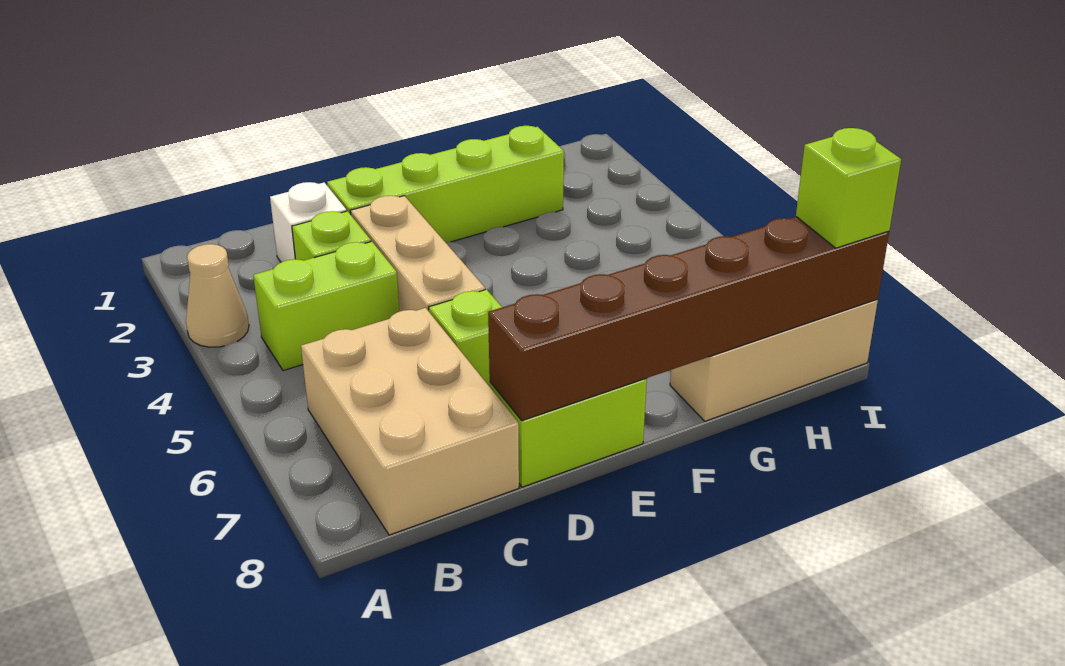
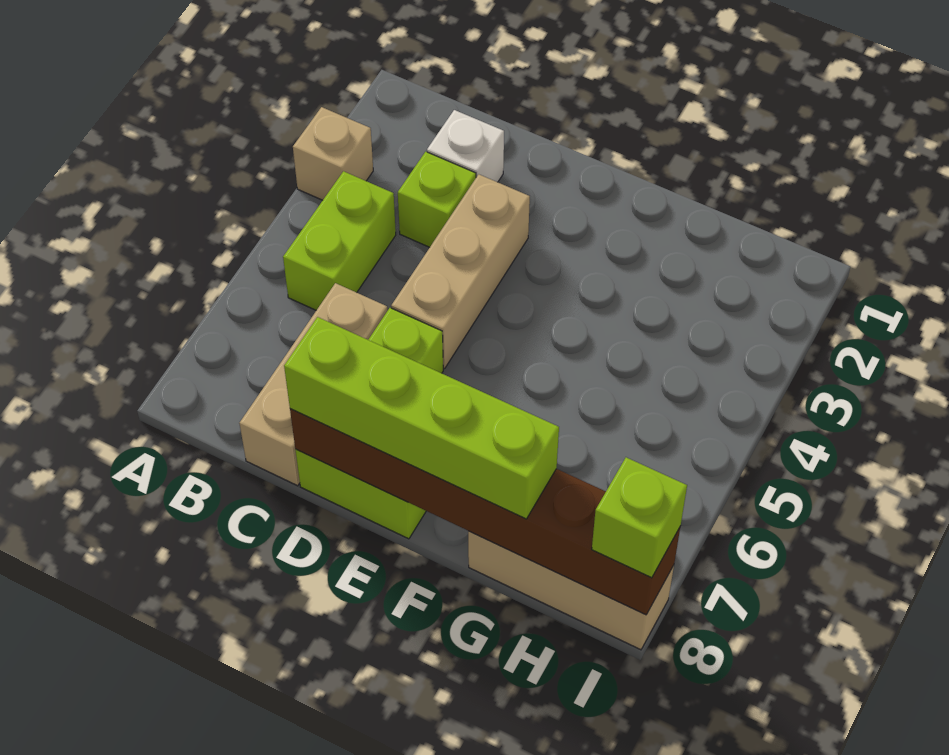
tan 1x1 cone [186,244,249,347] -> tan 1x1 brick [293,107,373,200]
lime 1x2 brick [253,242,399,371] -> lime 1x2 brick turned to [283,171,396,310]
tan 2x3 brick [301,308,519,535] -> tan 1x3 brick [239,283,387,486]
lime 1x4 brick [327,126,564,242] -> lime 1x4 brick moved to [284,317,559,519]

